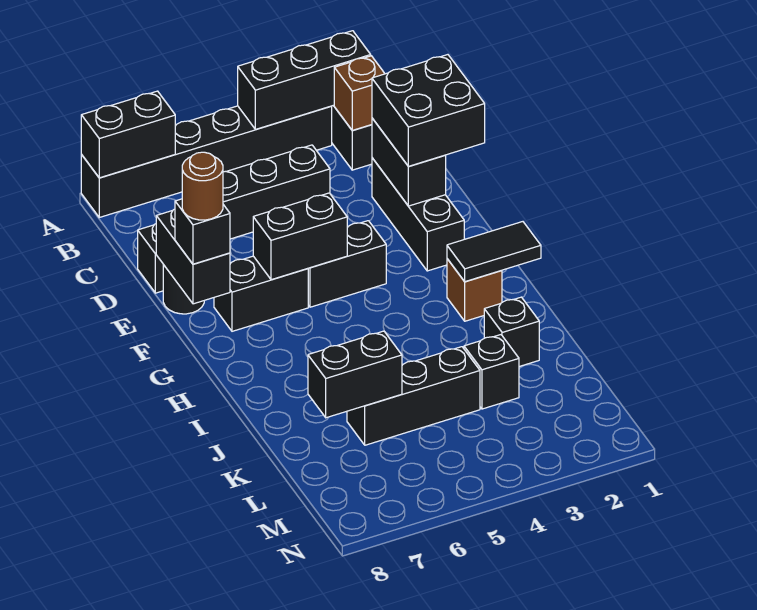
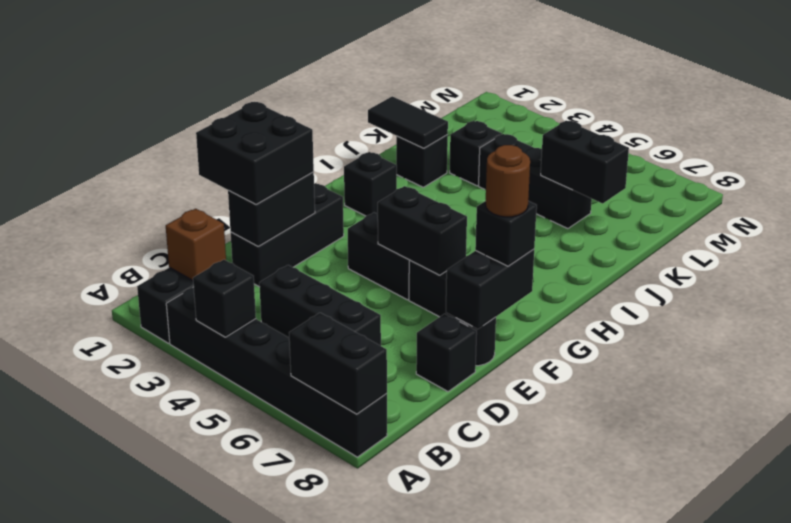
black 1x3 brick [238,31,371,129] -> black 1x1 brick [193,260,256,337]
black 1x2 tile [447,222,541,282] -> black 1x2 tile moved to [368,96,448,148]
brown 1x1 brick [447,259,502,321] -> black 1x1 brick [344,152,397,216]

